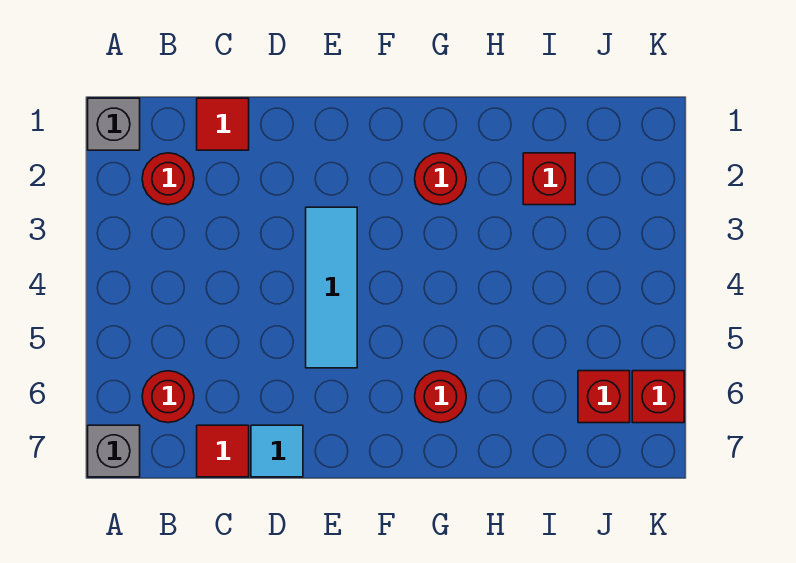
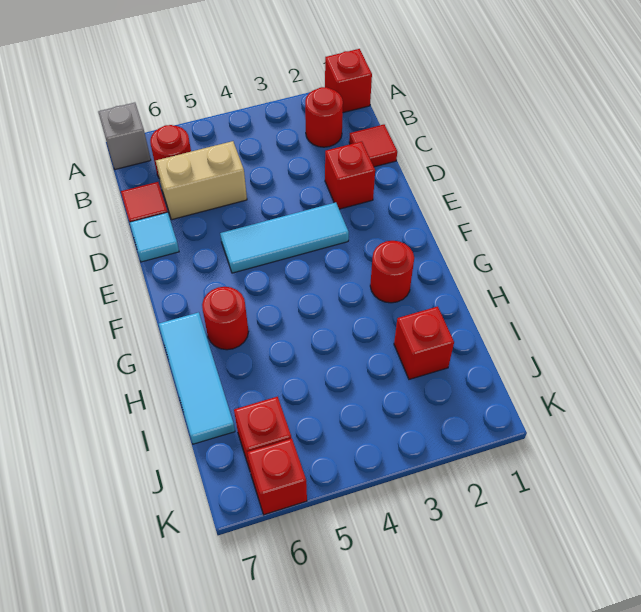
grey 1x1 brick [88,98,140,150] -> red 1x1 brick [325,49,372,113]
none -> tan 1x2 brick [156,141,247,220]
none -> red 1x1 brick [325,141,375,209]
none -> cyan 1x3 tile [159,312,235,444]

